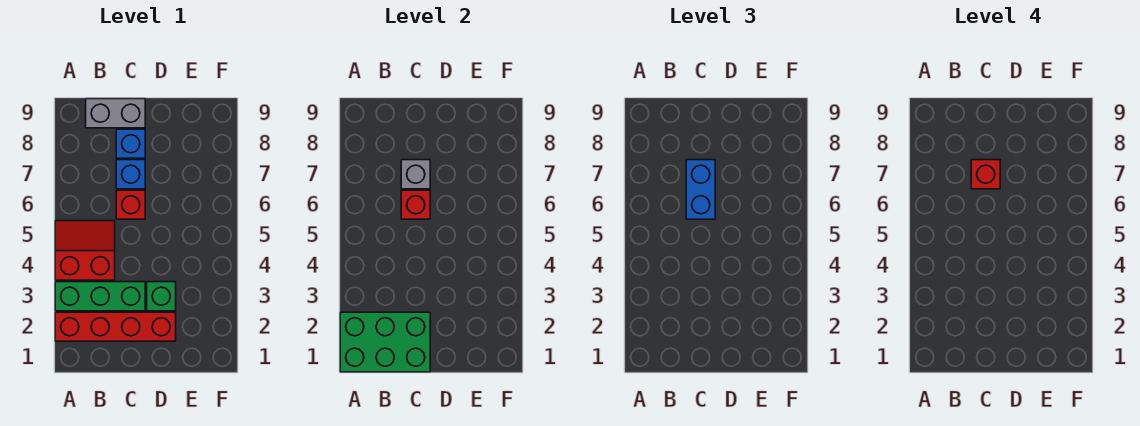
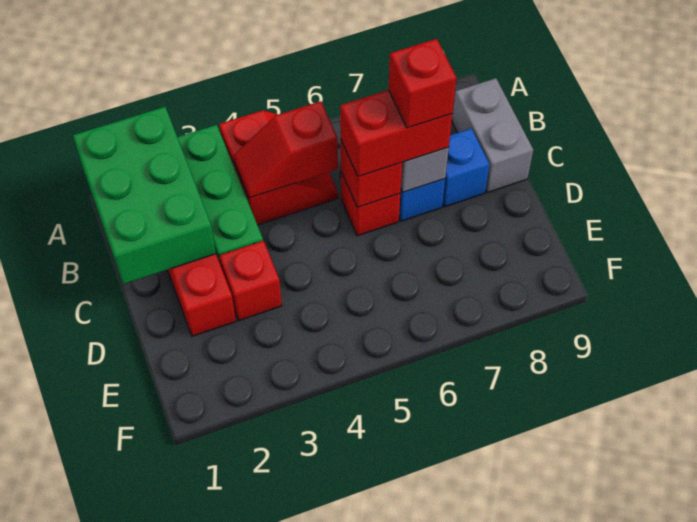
none -> red 1x2 slope [233,101,338,198]
blue 1x2 brick [686,160,715,219] -> red 1x2 brick [340,90,452,176]
green 1x1 brick [147,282,176,311] -> red 1x1 brick [219,241,282,321]

